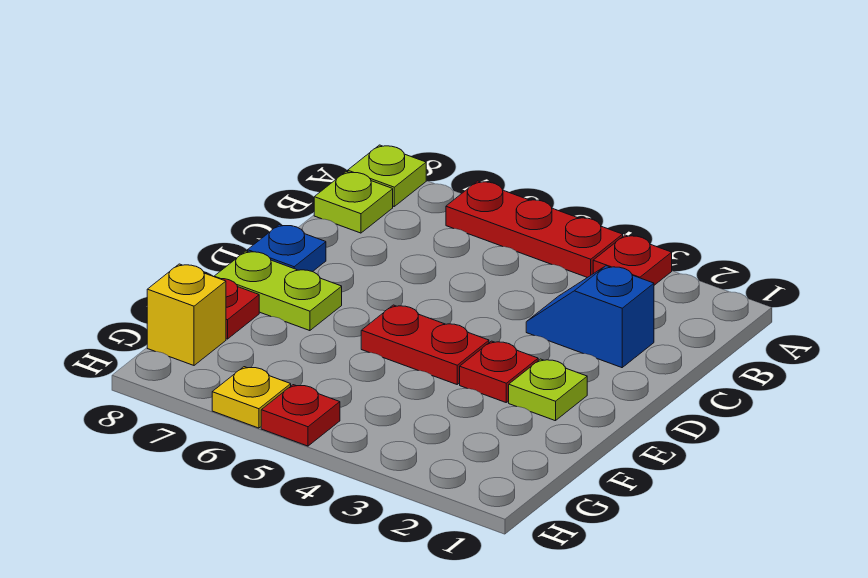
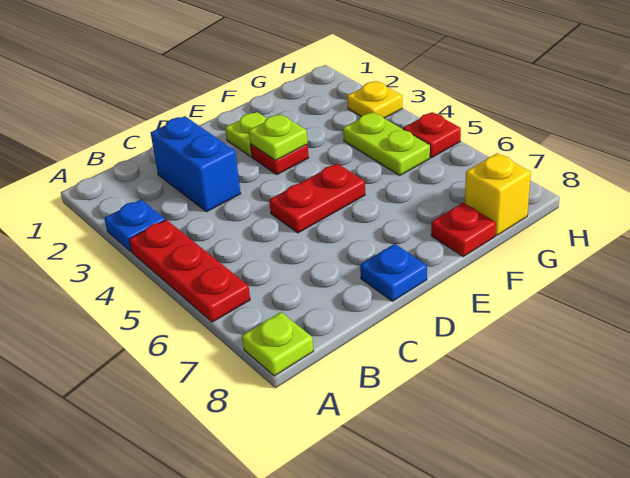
red 1x1 plate [593,235,672,285] -> blue 1x1 plate [104,200,165,251]
lime 1x1 plate [314,172,393,233] -> lime 1x1 plate moved to [249,114,308,161]
blue 1x2 slope [526,266,654,368] -> blue 1x2 brick [151,116,241,212]
red 1x2 plate [361,305,489,384] -> red 1x2 plate turned to [269,163,365,233]
lime 1x2 plate [214,251,342,331] -> lime 1x2 plate moved to [343,112,430,175]
yellow 1x1 plate [212,367,291,428] -> yellow 1x1 plate moved to [347,81,402,118]

